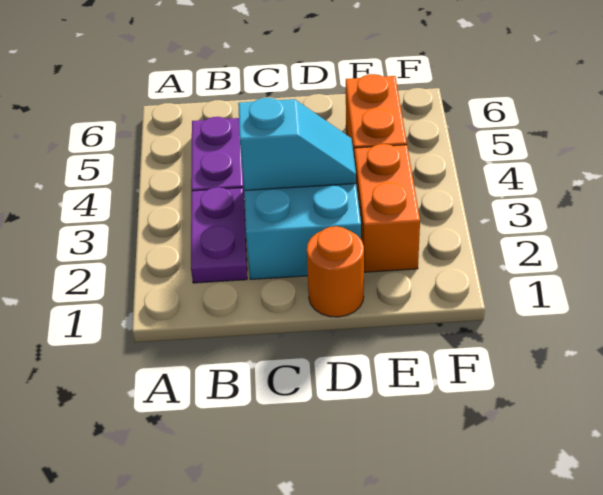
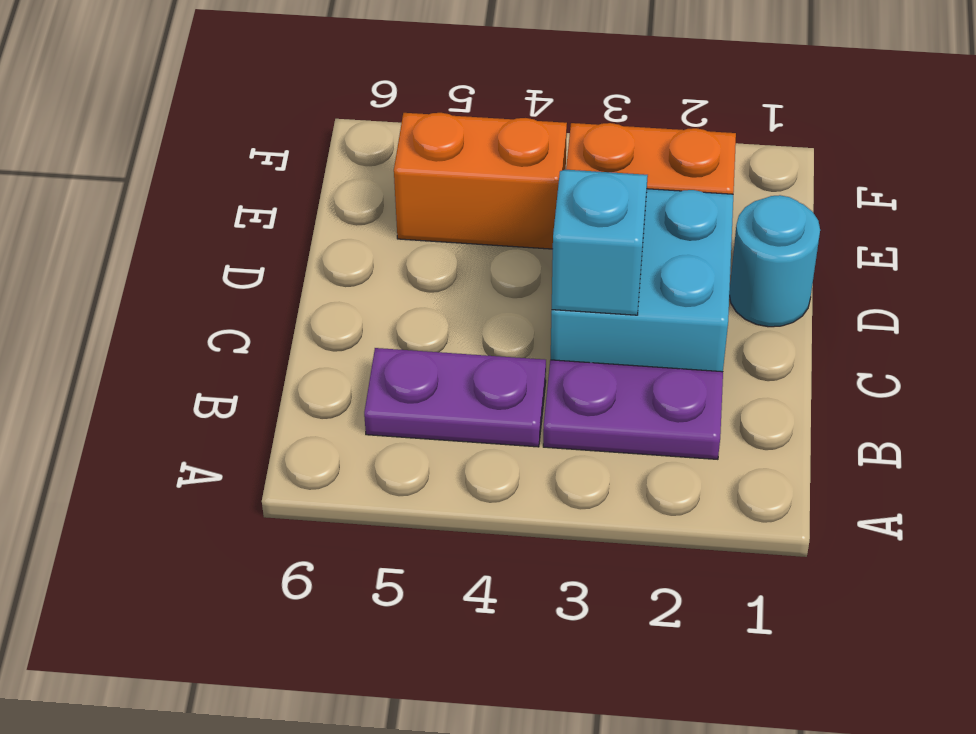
orange 1x1 round brick [307,226,364,317] -> cyan 1x1 round brick [729,195,820,327]

